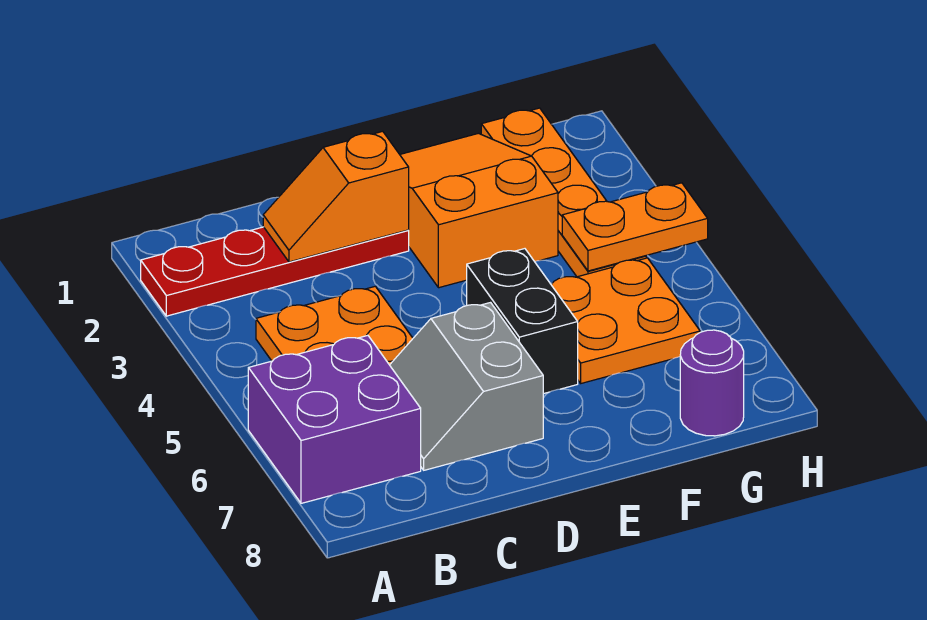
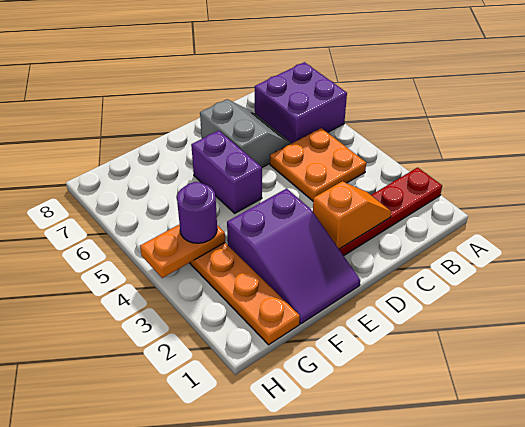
orange 2x3 slope [400,133,558,288] -> purple 2x3 slope [227,188,360,324]
black 1x2 brick [467,249,578,394] -> purple 1x2 brick [191,131,262,213]
orange 2x2 plate [551,258,700,383] -> none
purple 1x1 round brick [680,330,744,436] -> purple 1x1 round brick moved to [177,182,217,243]

